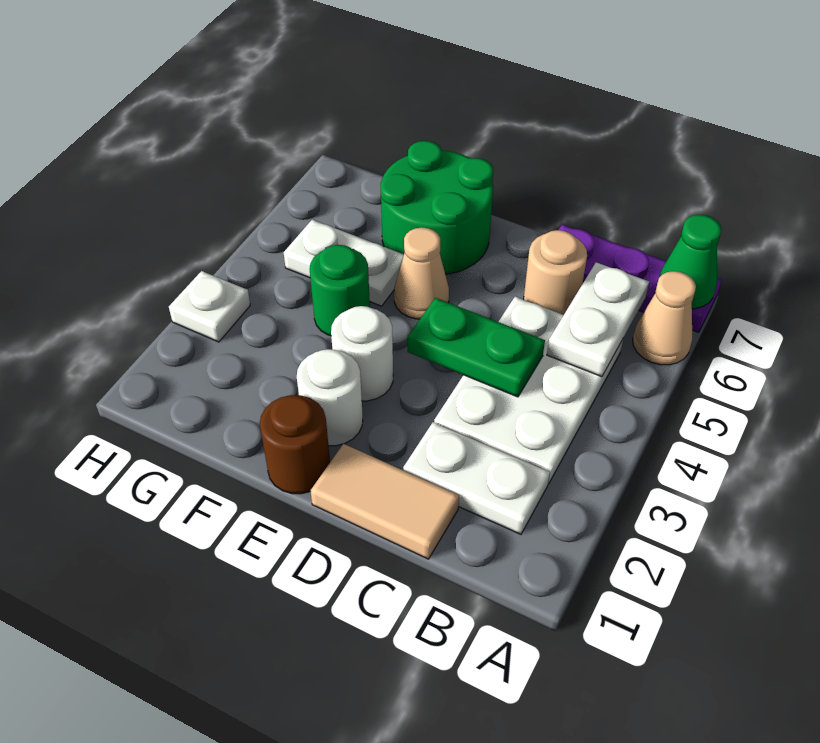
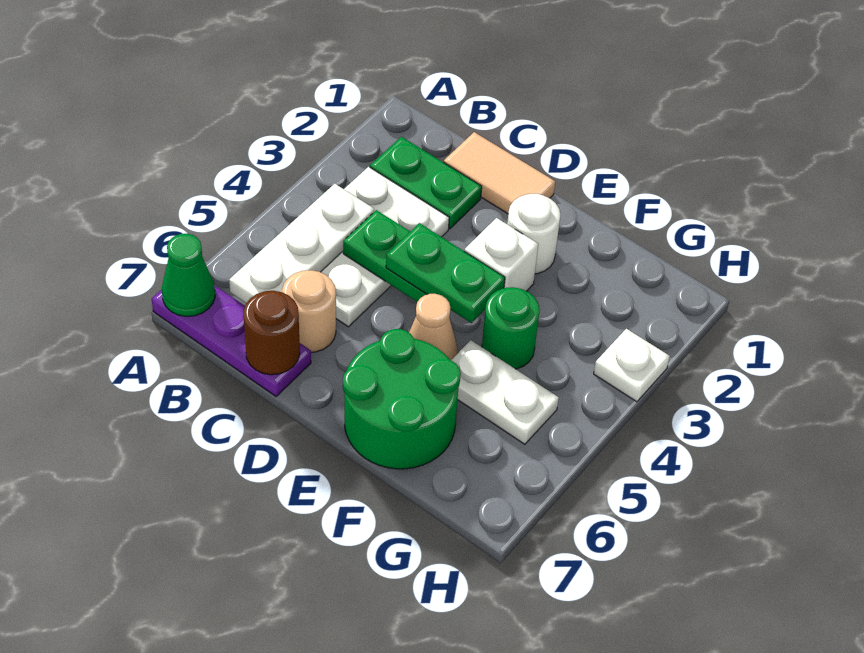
tan 1x1 cone [633,271,696,365] -> none
white 1x2 plate [403,422,550,534] -> green 1x2 plate [370,137,482,229]
white 1x2 plate [547,262,649,377] -> white 1x3 plate [229,184,374,303]
none -> green 1x2 plate [386,223,505,323]
brown 1x1 round brick [260,395,330,494] -> brown 1x1 round brick moved to [243,291,300,375]
white 1x1 round brick [331,306,393,401] -> white 1x1 brick [464,218,538,291]

